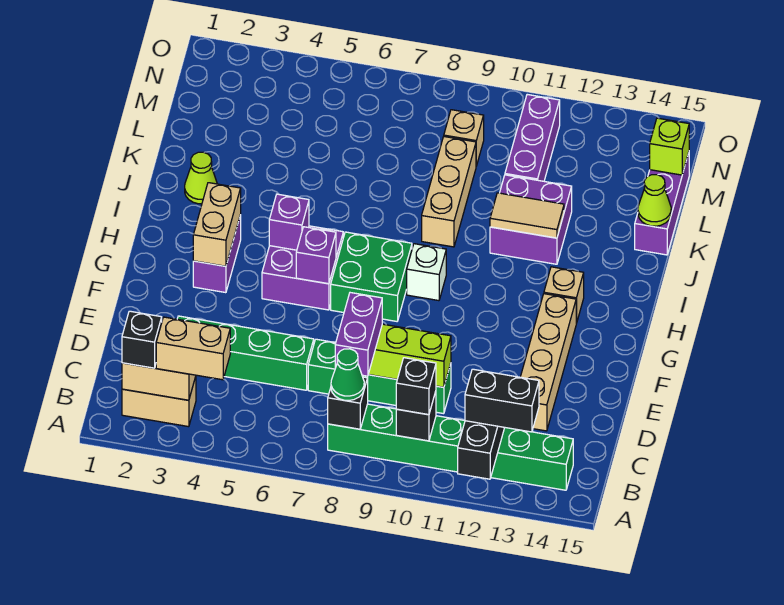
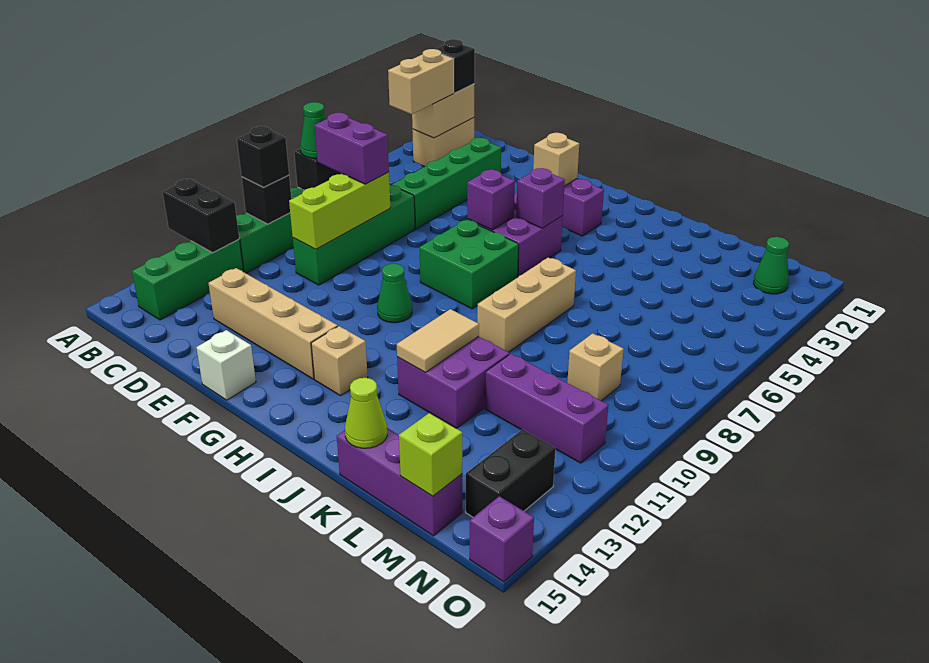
black 1x2 brick [465,369,539,432] -> black 1x2 brick moved to [466,429,555,517]
tan 1x2 brick [193,183,241,266] -> tan 1x1 brick [533,133,579,186]
none -> green 1x1 cone [377,264,412,323]
white 1x1 brick [407,244,446,301] -> white 1x1 brick moved to [196,330,256,400]
lime 1x1 cone [185,152,217,204] -> none
tan 1x3 brick [422,136,476,247] -> tan 1x3 brick turned to [477,257,576,352]
none -> green 1x1 cone [754,237,789,294]
none -> purple 1x1 brick [470,496,534,582]

